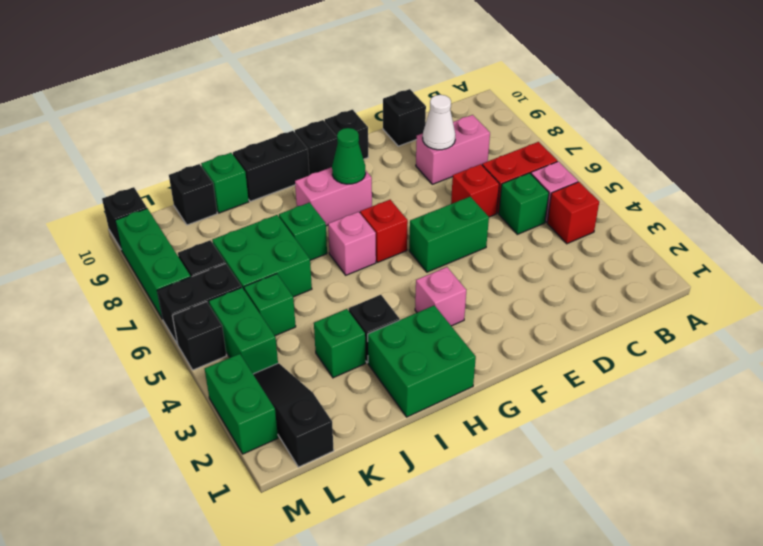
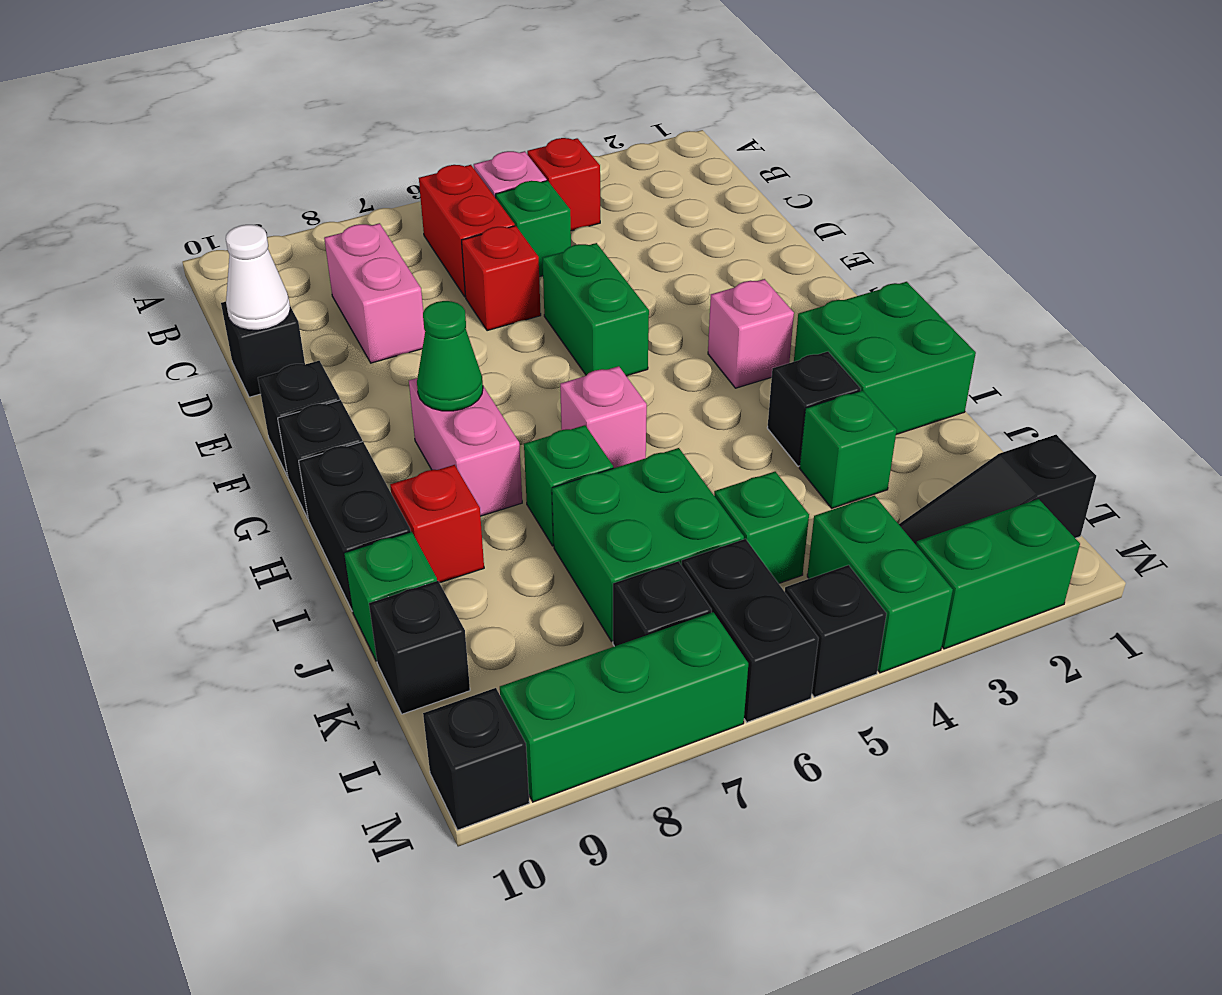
white 1x1 cone [423,95,455,150] -> white 1x1 cone moved to [226,225,290,330]
red 1x1 brick [360,200,408,262] -> red 1x1 brick moved to [390,465,484,583]
green 1x2 brick [209,288,278,374] -> green 1x2 brick turned to [807,496,953,673]

